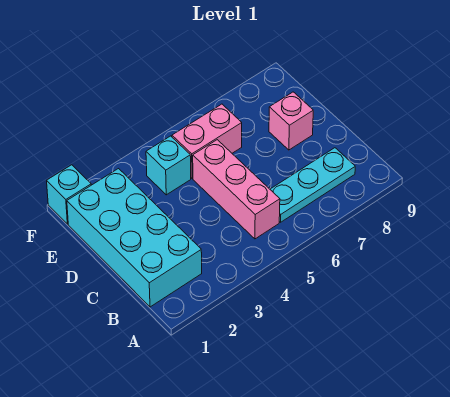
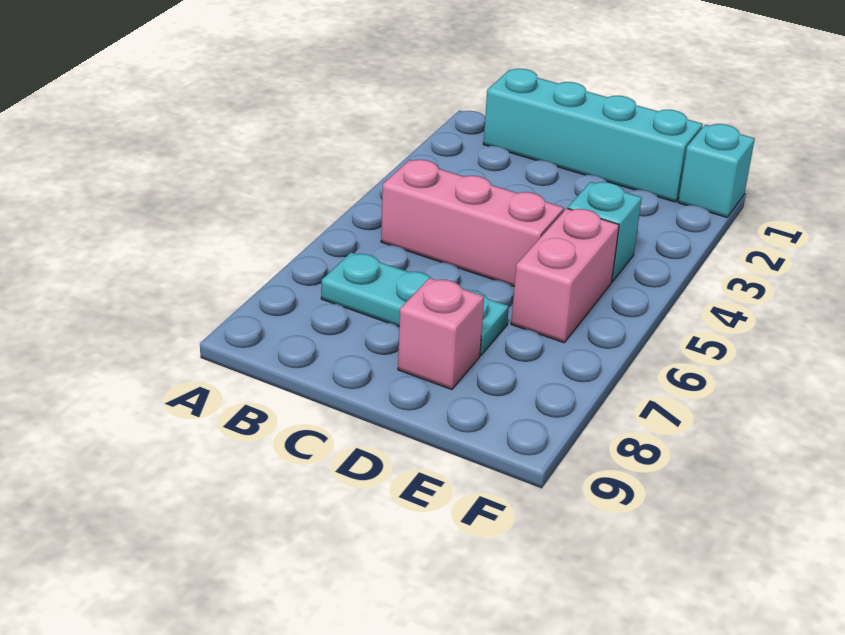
cyan 2x4 brick [67,169,202,307] -> cyan 1x4 brick [483,69,703,202]
cyan 1x3 plate [270,148,355,222] -> cyan 1x3 plate turned to [321,253,509,356]

